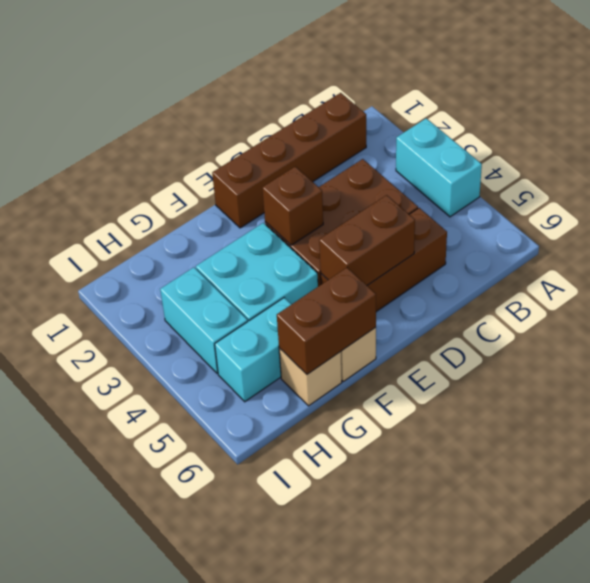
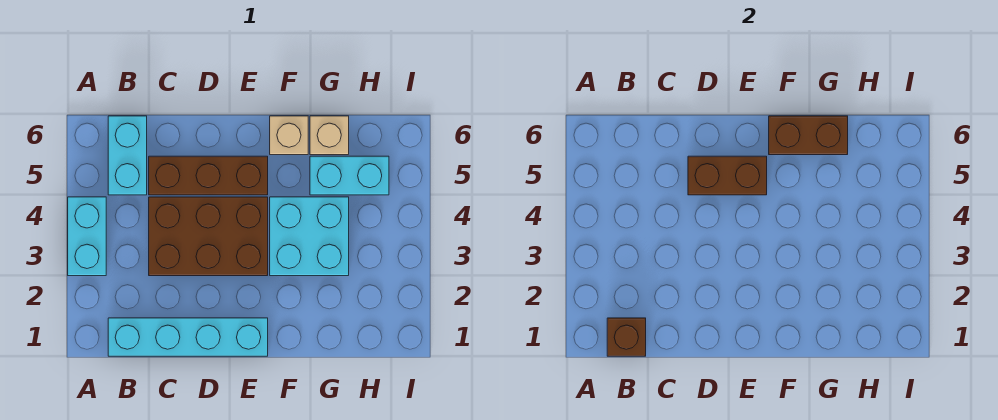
brown 1x4 brick [212,93,366,228] -> cyan 1x4 brick [108,318,268,356]
brown 1x1 brick [262,167,323,245] -> brown 1x1 brick moved to [607,318,646,356]
cyan 1x2 brick [160,267,248,373] -> cyan 1x2 brick moved to [108,116,147,195]

